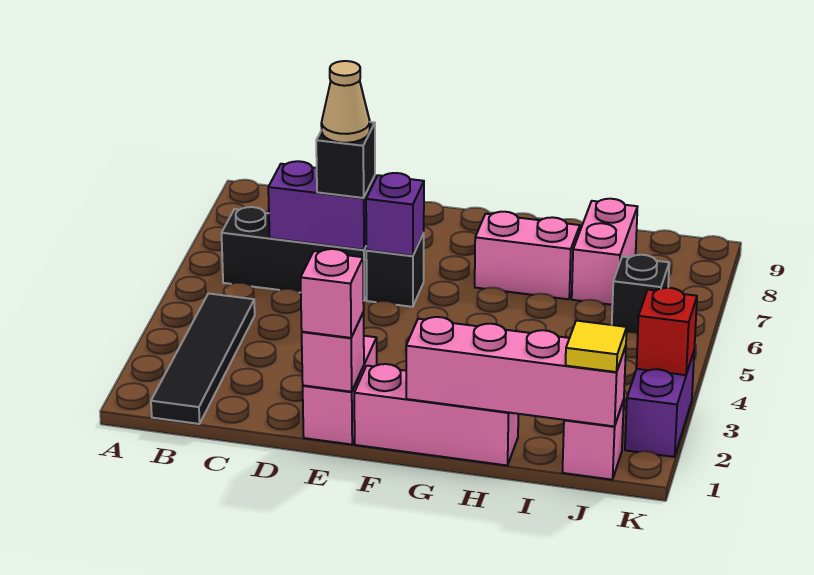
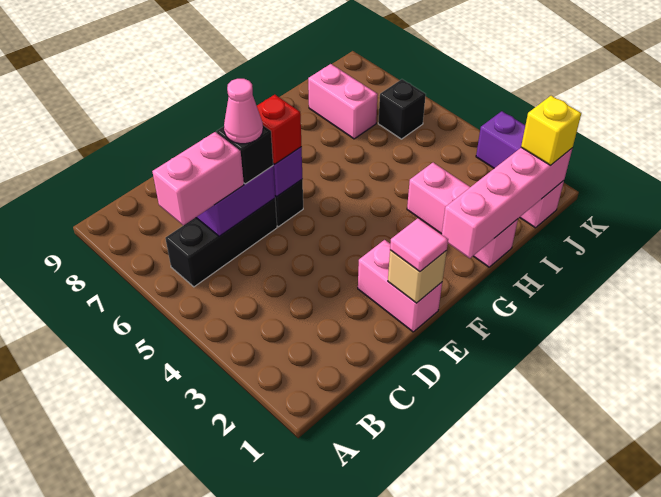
black 1x4 tile [151,293,255,424] -> none
tan 1x1 cone [321,61,370,143] -> pink 1x1 cone [224,79,263,144]
pink 1x1 brick [302,312,364,392] -> tan 1x1 brick [388,250,447,303]
pink 1x1 brick [301,249,364,338] -> pink 1x1 tile [390,218,448,272]
pink 1x3 brick [354,364,518,465] -> pink 1x3 brick turned to [407,163,518,267]
pink 1x2 brick [475,212,580,299] -> pink 1x2 brick moved to [152,132,244,226]
yellow 1x1 tile [566,321,627,372] -> yellow 1x1 brick [521,96,581,166]
red 1x1 brick [636,288,697,375] -> red 1x1 brick moved to [257,95,301,164]

